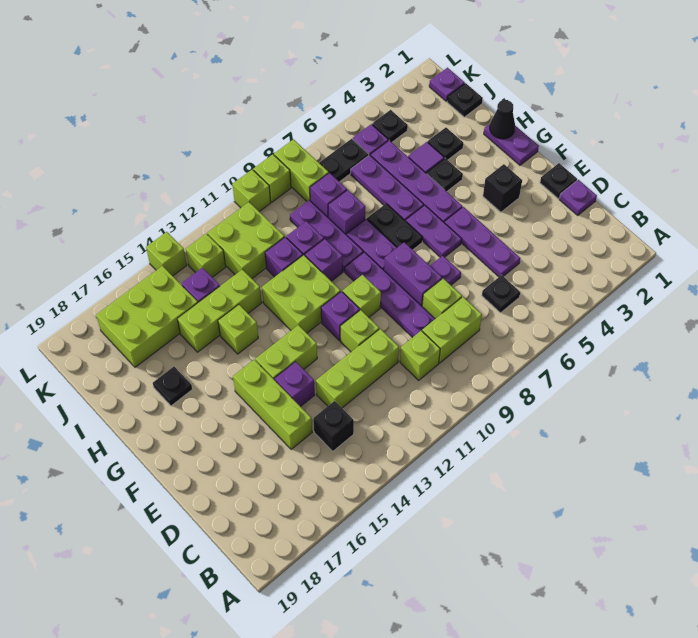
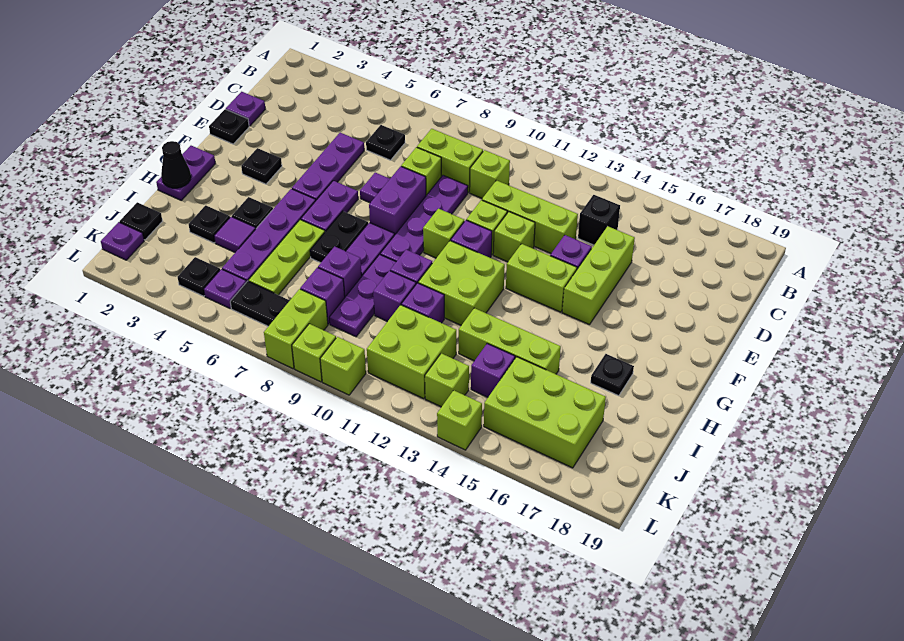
black 1x1 brick [483,164,522,212] -> black 1x1 plate [241,148,282,184]
purple 1x3 plate [351,155,424,221] -> lime 1x3 plate [248,220,325,295]
lime 1x1 brick [218,305,258,354] -> lime 1x1 brick moved to [493,212,535,262]

